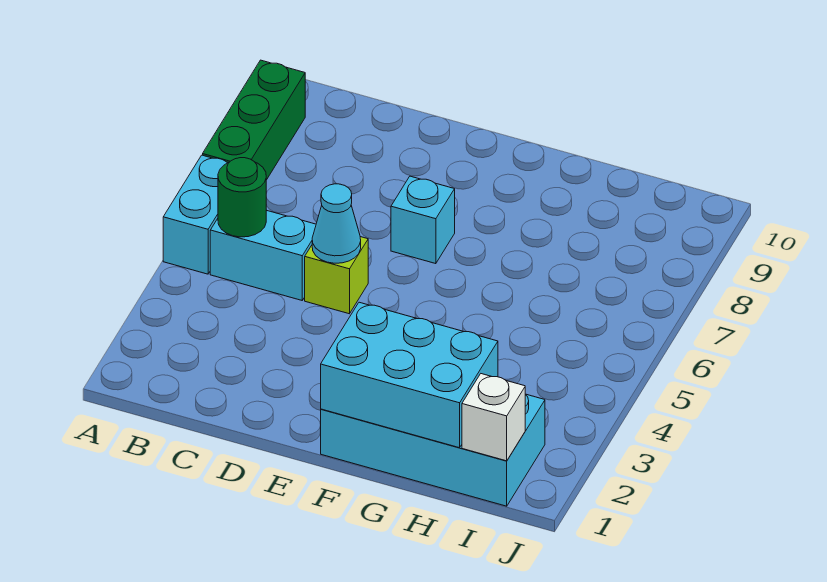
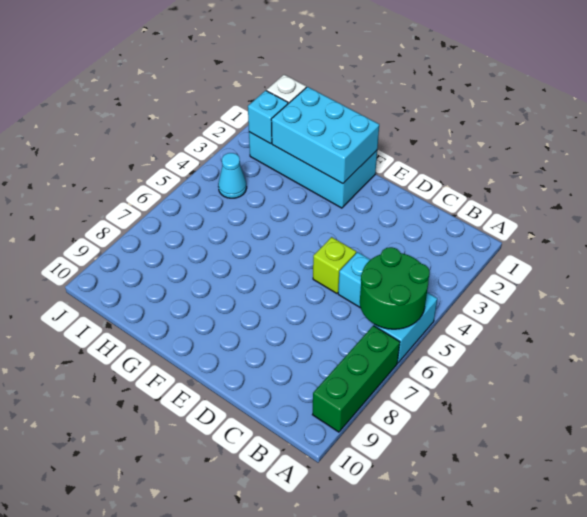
green 1x1 round brick [218,158,266,237] -> green 2x2 round brick [360,247,430,329]
cyan 1x1 cone [312,184,361,263] -> cyan 1x1 cone moved to [218,153,247,198]
cyan 1x1 brick [391,176,455,264] -> cyan 1x1 brick moved to [248,90,288,144]

